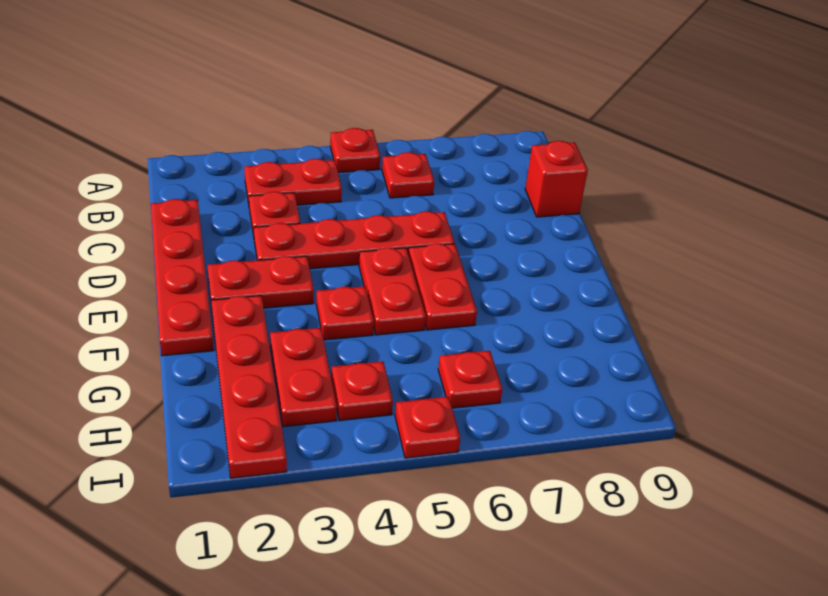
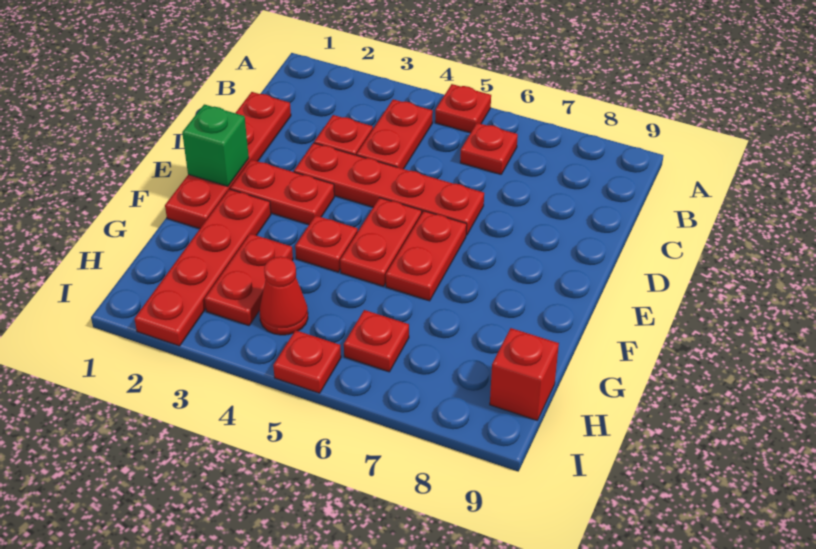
red 1x2 plate [244,159,342,205] -> red 1x2 plate turned to [357,99,433,169]
red 1x1 brick [525,141,588,217] -> red 1x1 brick moved to [490,328,559,420]
none -> green 1x1 brick [182,104,249,186]
red 1x1 plate [331,361,393,421] -> red 1x1 cone [259,257,308,335]

